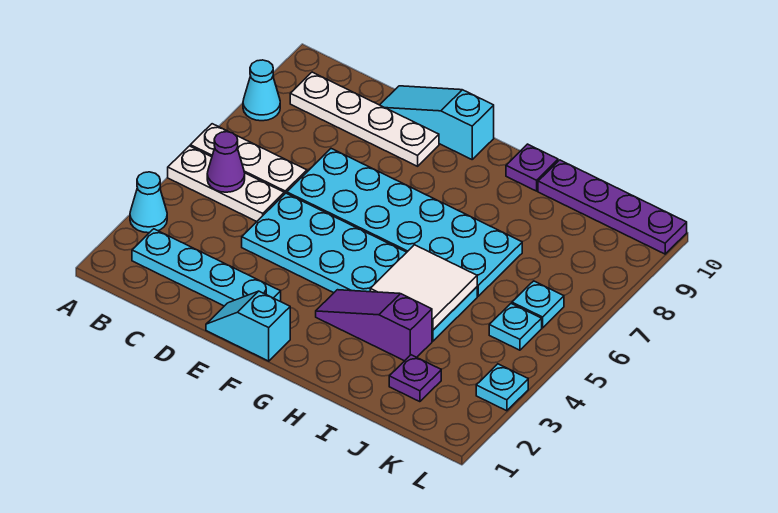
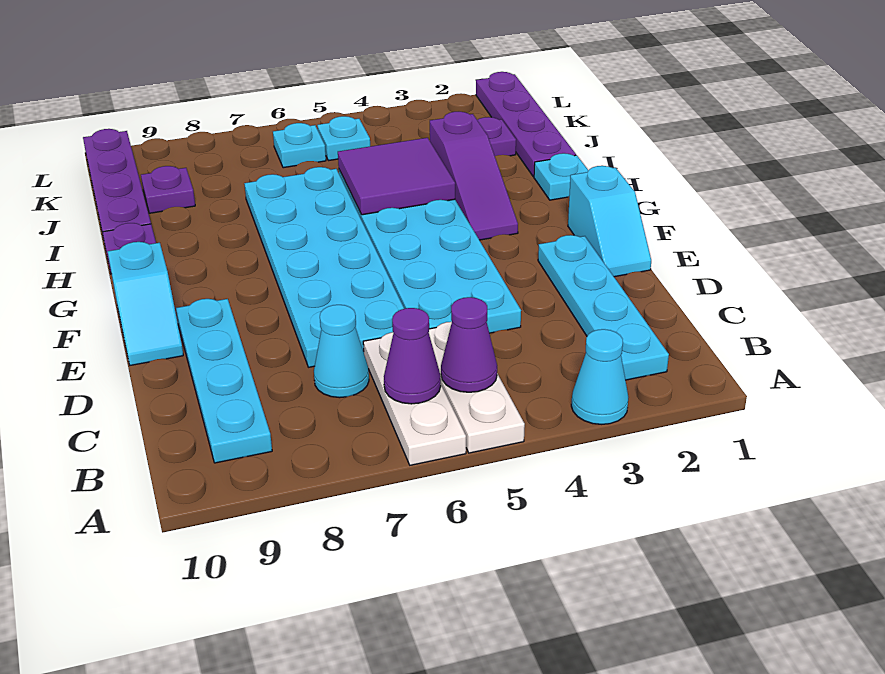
cyan 1x1 cone [243,60,280,121] -> cyan 1x1 cone moved to [314,305,369,398]
none -> purple 1x1 cone [384,308,441,404]
white 1x4 plate [290,72,439,166] -> cyan 1x4 plate [176,299,272,463]
cyan 1x3 slope [380,86,494,159] -> cyan 1x2 slope [108,242,183,365]
white 2x2 tile [370,245,477,330] -> purple 2x2 tile [338,138,455,215]
none -> purple 1x4 plate [476,72,576,177]
none -> purple 1x1 plate [141,166,195,213]
cyan 1x1 plate [476,364,528,411] -> cyan 1x1 plate moved to [534,153,588,200]

